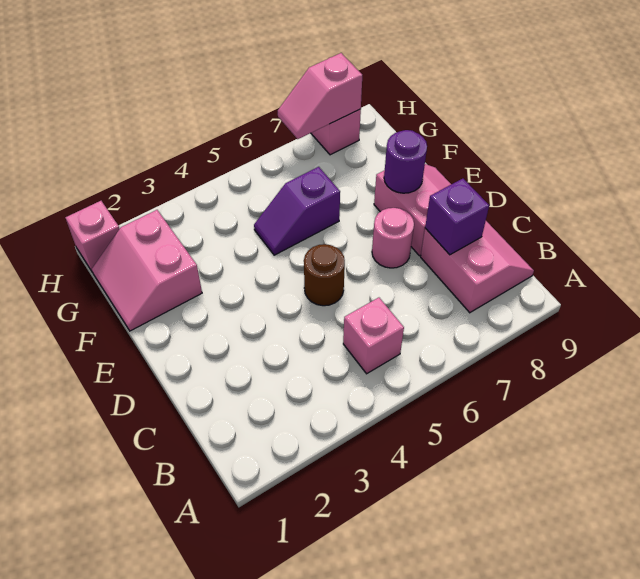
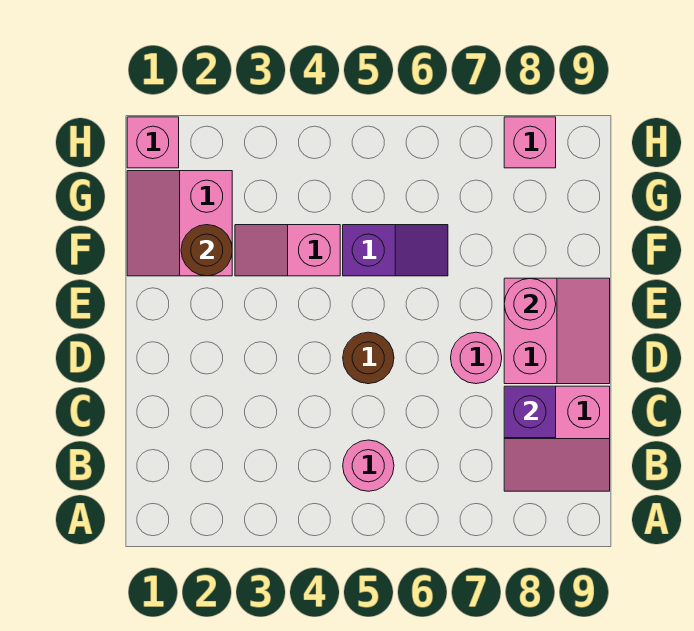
pink 1x1 brick [343,298,404,374] -> pink 1x1 round brick [343,440,394,491]
pink 2x2 slope [421,221,534,313] -> pink 2x2 slope turned to [504,386,610,491]
purple 1x1 round brick [384,130,427,193] -> pink 1x1 round brick [504,278,556,330]
none -> brown 1x1 round brick [181,225,232,276]
purple 1x2 slope [254,167,340,255] -> purple 1x2 slope turned to [343,225,448,276]
pink 1x2 slope [278,53,362,139] -> pink 1x2 slope moved to [235,225,340,276]

